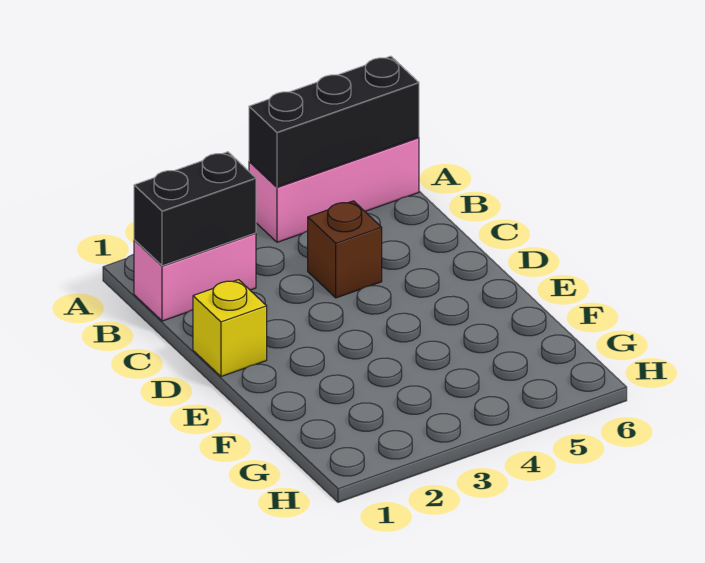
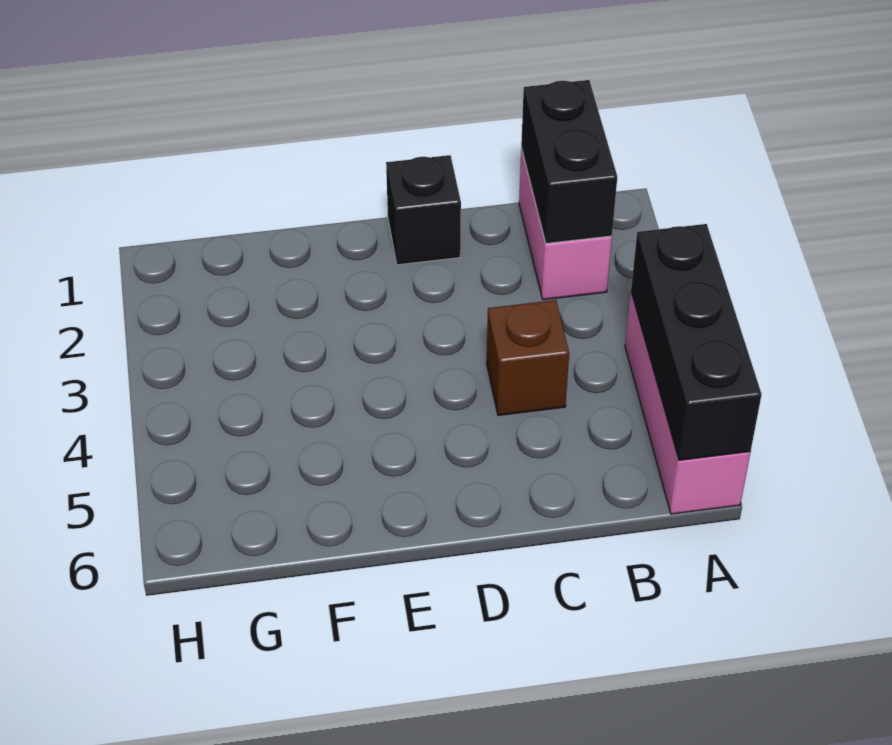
yellow 1x1 brick [193,280,267,377] -> black 1x1 brick [386,155,461,265]

